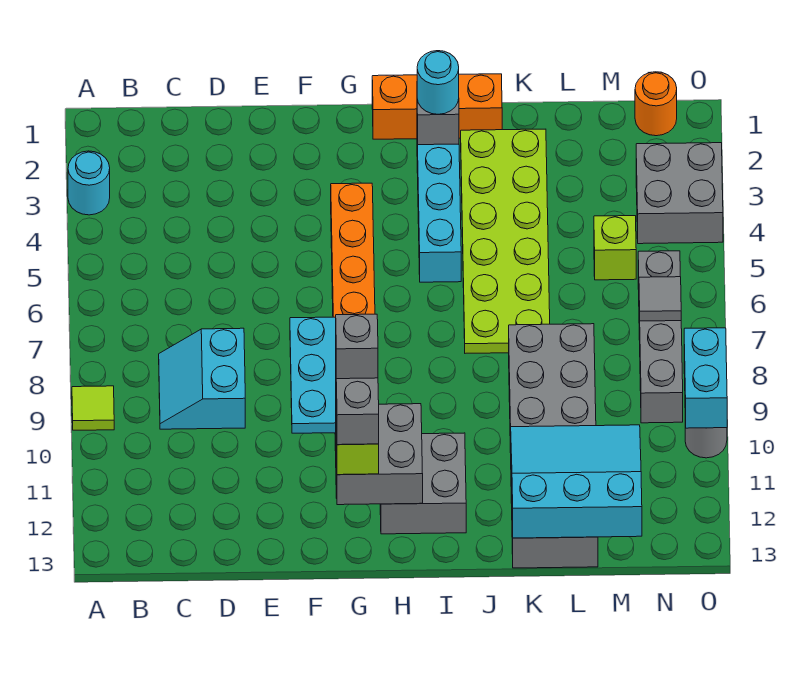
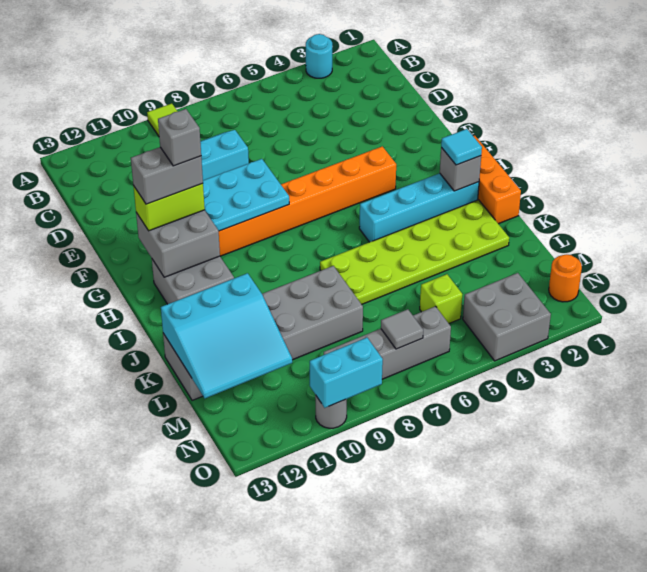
cyan 1x1 round brick [417,51,459,114] -> cyan 1x1 tile [441,129,482,165]
cyan 3x3 slope [511,425,642,538] -> cyan 3x3 slope turned to [161,273,292,398]

